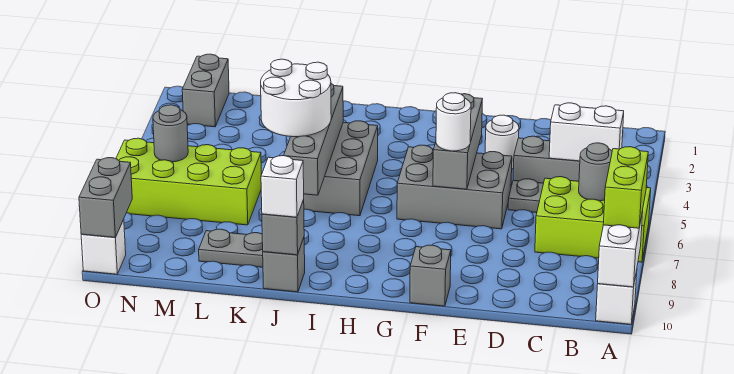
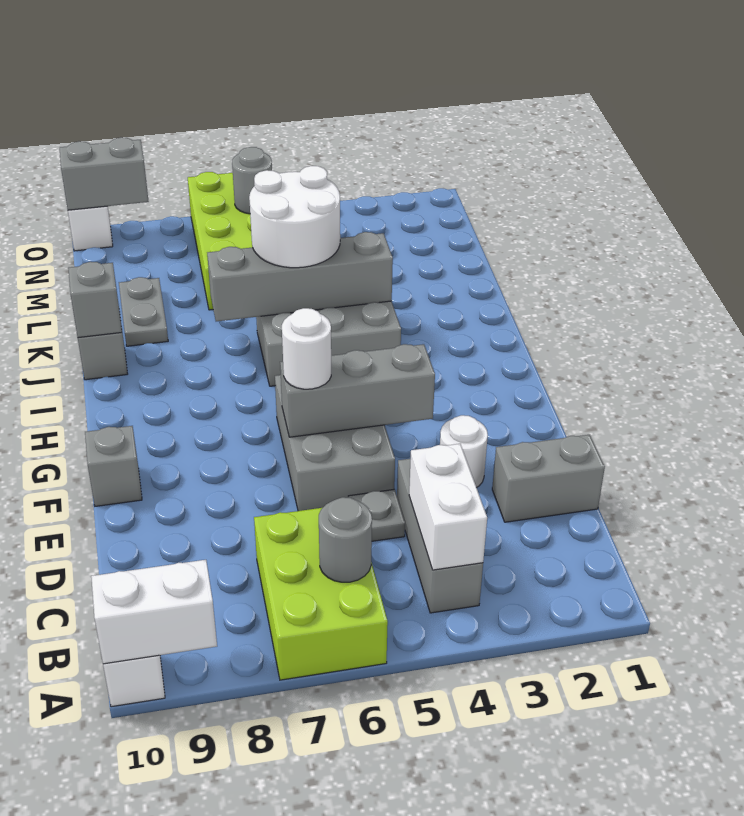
lime 1x2 brick [603,147,648,228] -> none
white 1x1 brick [261,156,304,217] -> none
grey 1x2 brick [182,54,229,127] -> grey 1x2 brick moved to [492,435,605,522]

